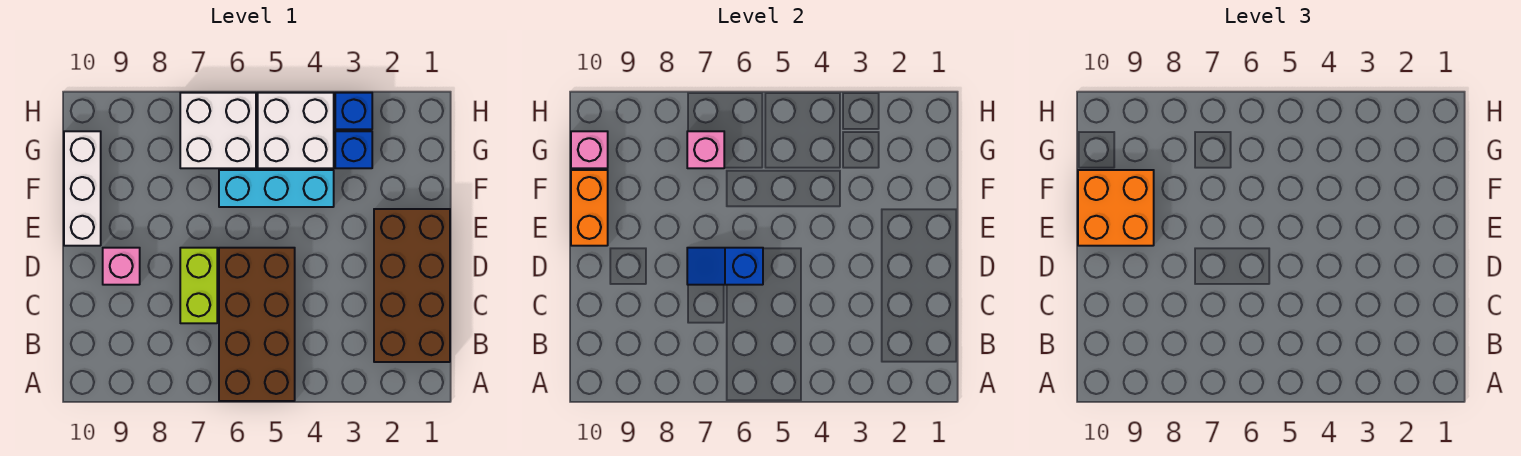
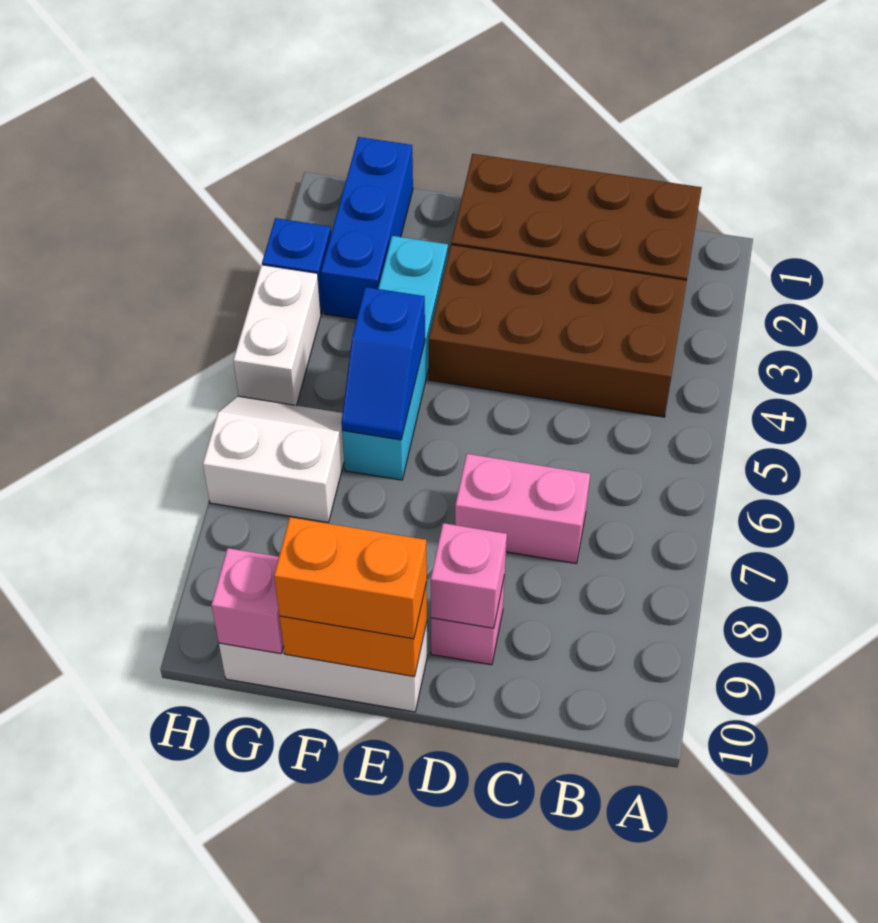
brown 2x4 brick [219,248,295,401] -> brown 2x4 brick moved to [429,245,687,417]
lime 1x2 brick [180,248,217,323] -> pink 1x2 brick [455,454,590,563]
blue 1x2 slope [687,248,763,285] -> blue 1x2 slope moved to [341,287,425,440]
orange 2x2 brick [1078,170,1154,246] -> orange 1x2 brick [274,517,427,639]
cyan 1x3 brick [219,170,334,207] -> cyan 1x4 brick [342,236,448,480]
blue 1x1 brick [335,131,372,168] -> blue 1x3 brick [321,137,413,319]
white 2x2 brick [258,93,334,168] -> white 1x2 brick [233,265,321,405]
white 2x2 brick [180,93,256,168] -> white 2x2 slope [203,396,344,522]
pink 1x1 brick [687,131,724,168] -> pink 1x1 brick moved to [431,523,507,628]

